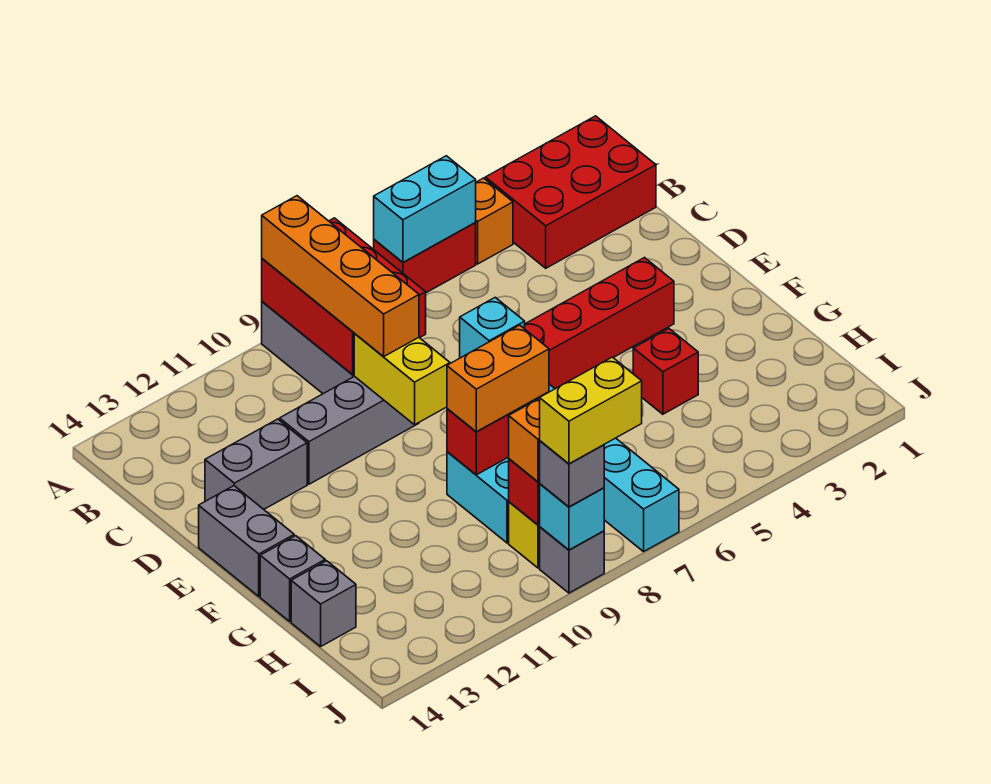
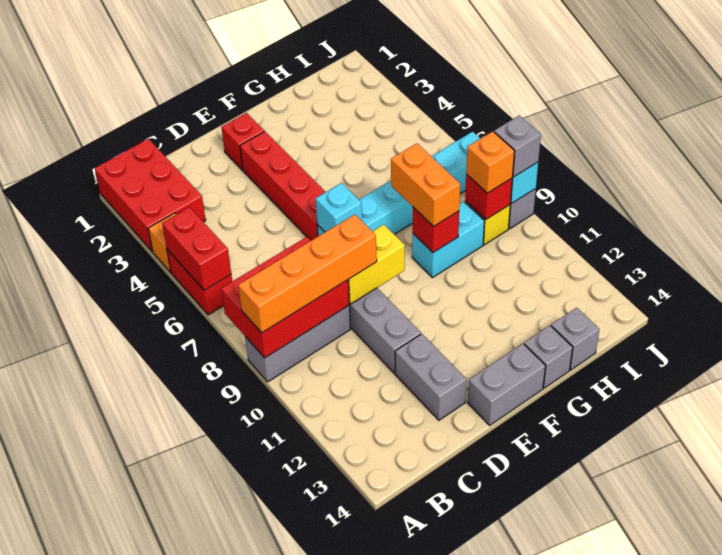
cyan 1x2 brick [374,156,476,262] -> red 1x2 brick [162,207,231,290]
red 1x1 brick [633,329,698,414] -> red 1x1 brick moved to [222,113,264,170]
yellow 1x2 brick [540,357,642,464] -> none

